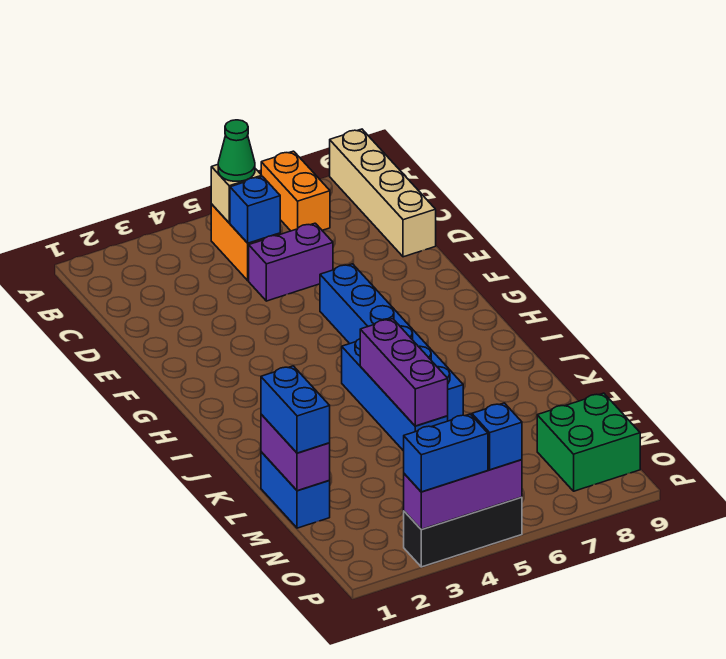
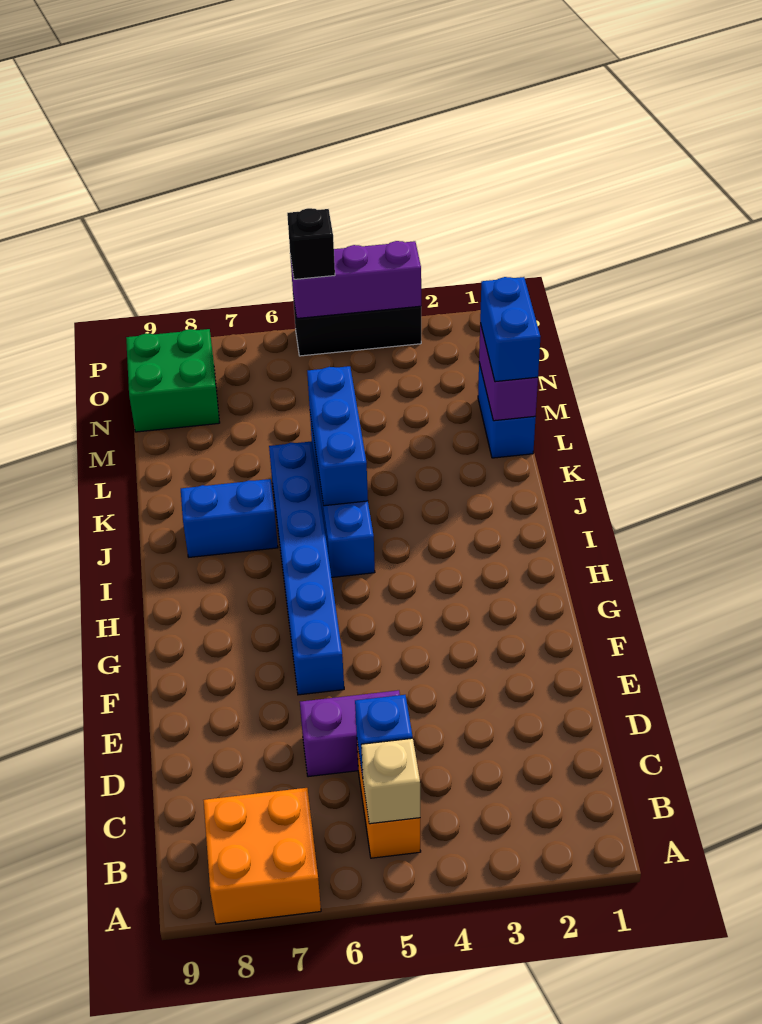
orange 1x2 brick [261,151,330,231] -> orange 2x2 brick [203,788,321,924]
tan 1x4 brick [330,129,436,257] -> none
green 1x1 cone [218,120,255,181] -> none
purple 1x3 brick [360,319,448,426] -> blue 1x3 brick [307,366,368,506]
blue 1x2 brick [404,414,488,492] -> blue 1x2 brick moved to [181,479,278,557]
blue 1x1 brick [472,403,522,470] -> black 1x1 brick [287,208,335,279]

